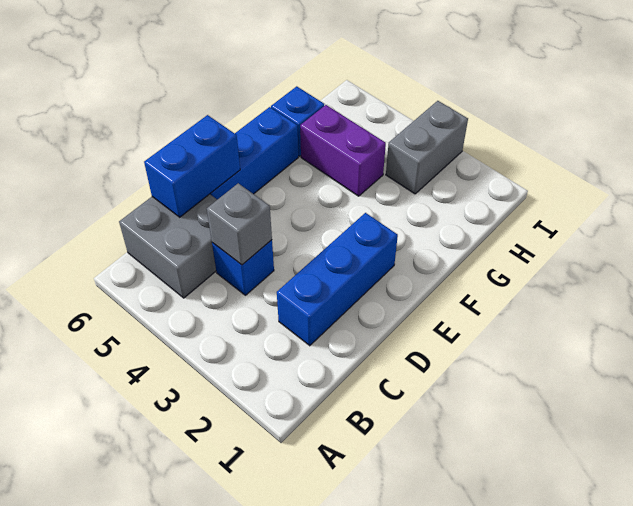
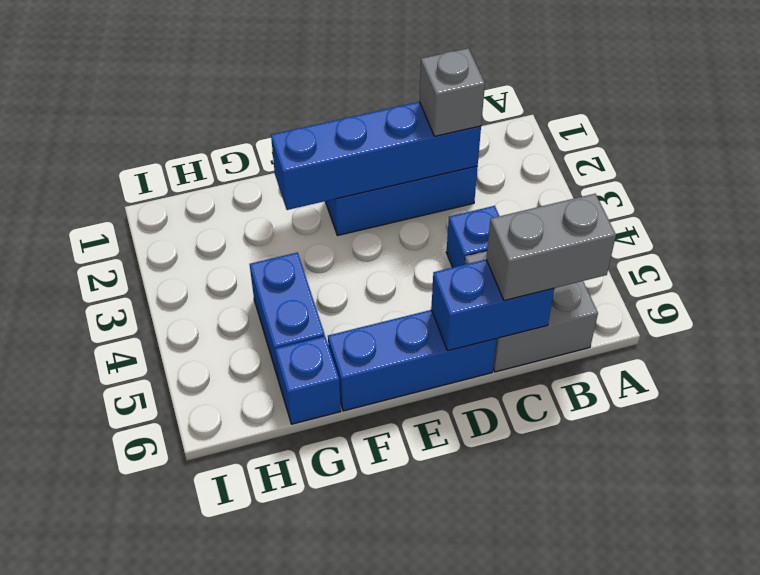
none -> blue 1x4 brick [271,102,481,210]
grey 1x1 brick [207,183,272,265] -> grey 1x1 brick moved to [420,48,485,136]
purple 1x2 brick [300,105,386,196] -> blue 1x2 brick [250,252,325,380]
grey 1x2 brick [386,101,468,194] -> grey 1x2 brick moved to [486,194,616,301]

